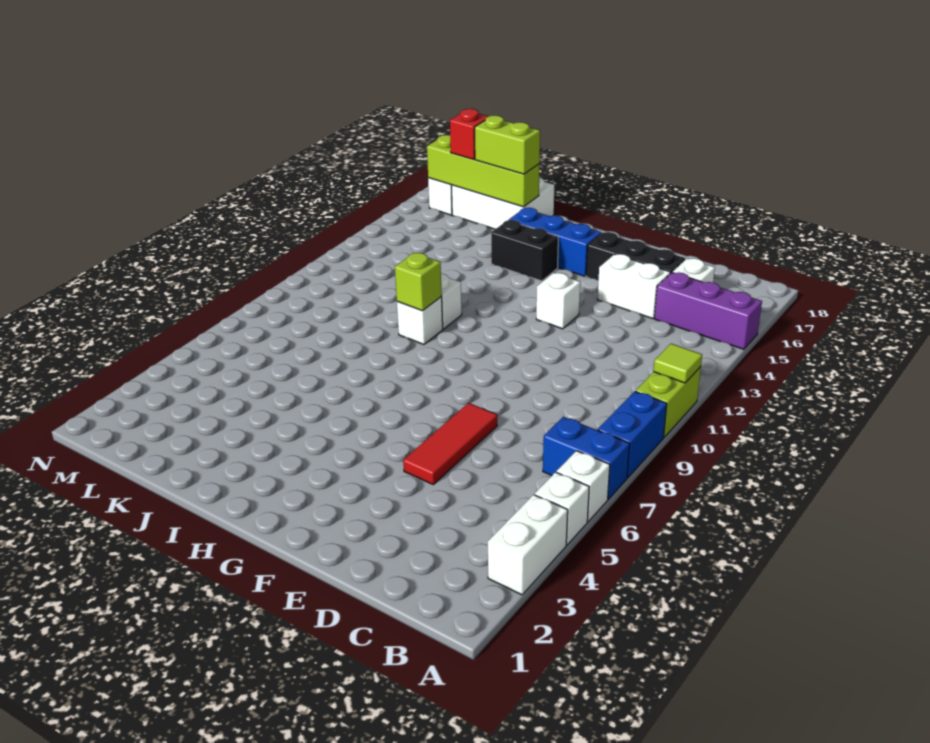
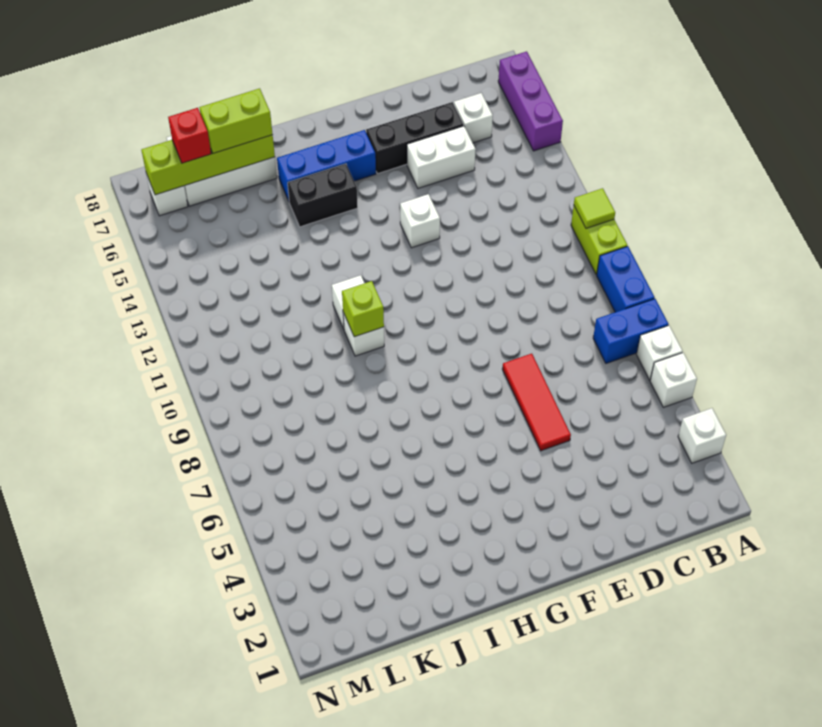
white 1x2 brick [488,495,568,595] -> white 1x1 brick [678,408,726,463]
purple 1x3 brick [655,272,762,349] -> purple 1x3 brick turned to [498,51,563,151]

